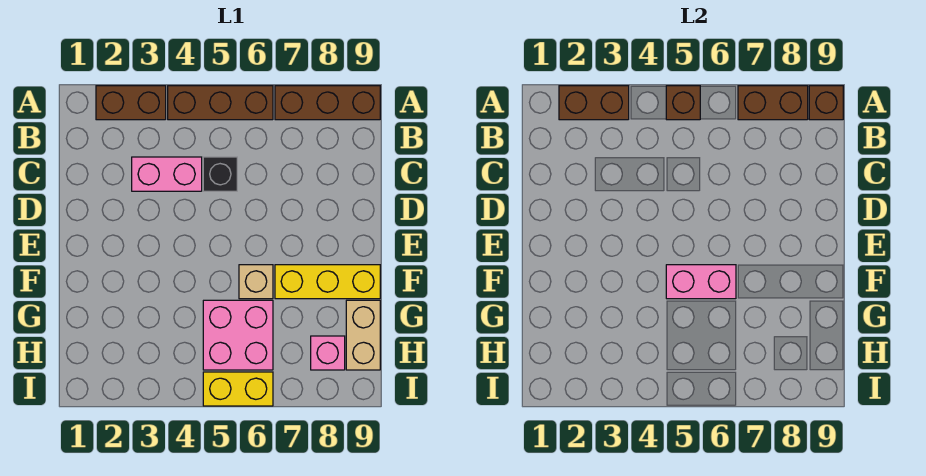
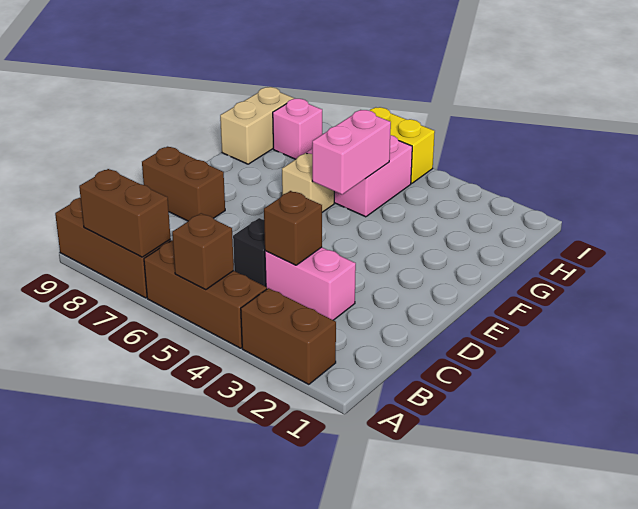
brown 1x2 brick [559,86,629,120] -> brown 1x2 brick moved to [142,147,225,221]
brown 1x1 brick [809,86,843,120] -> brown 1x1 brick moved to [264,191,322,265]
pink 1x2 brick [666,265,736,299] -> pink 1x2 brick turned to [312,110,391,194]
yellow 1x3 brick [275,265,380,299] -> none

